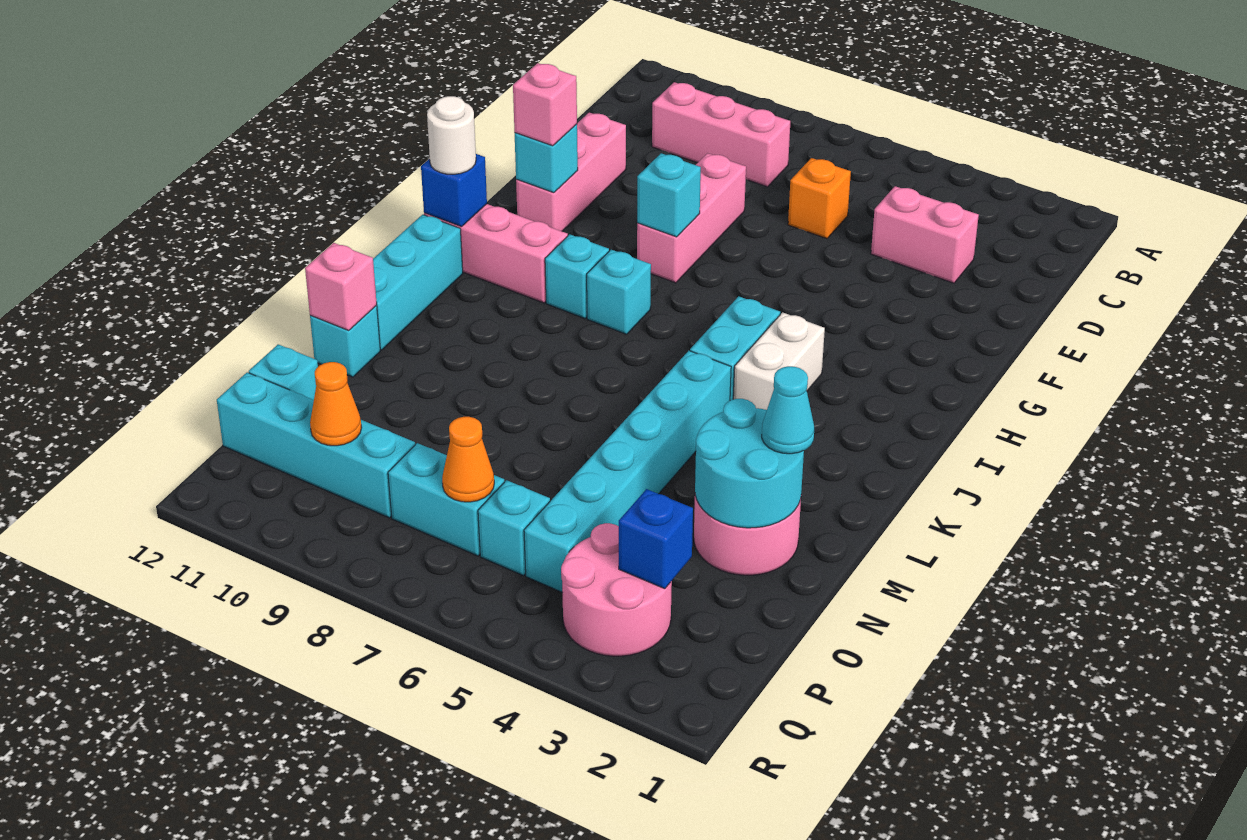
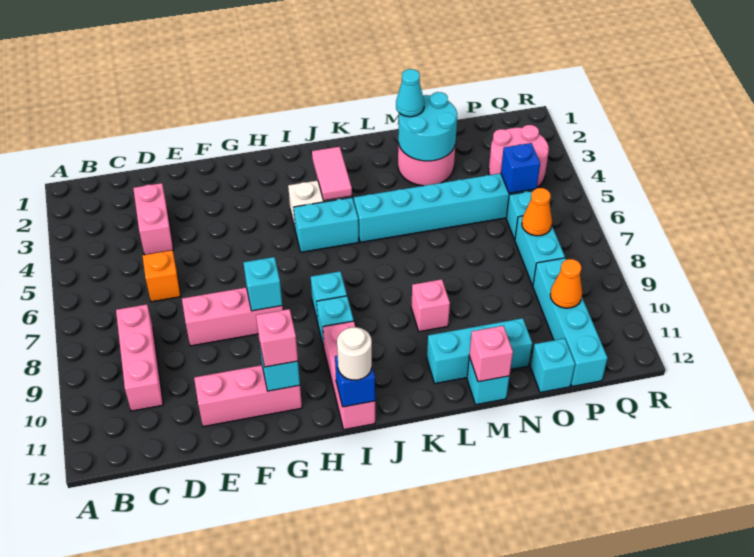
none -> pink 1x2 tile [312,147,352,201]
cyan 1x3 brick [373,214,463,350] -> cyan 1x3 brick moved to [427,318,532,384]
none -> pink 1x1 brick [411,279,450,332]
blue 1x1 brick [619,489,693,589] -> blue 1x1 brick moved to [501,143,540,193]

